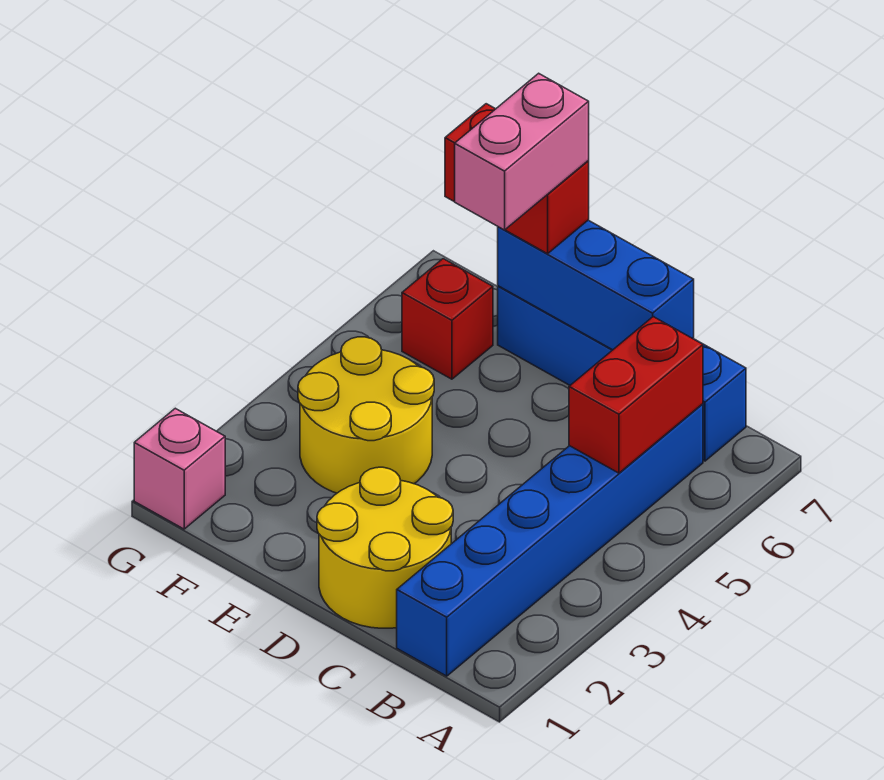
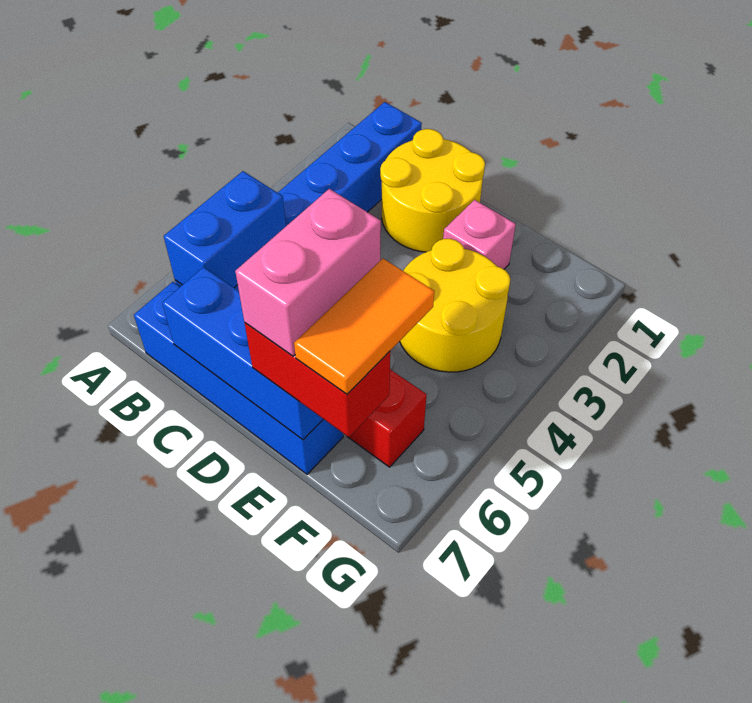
red 1x2 brick [569,317,703,473] -> blue 1x2 brick [164,171,286,288]
none -> orange 1x2 tile [294,259,434,394]
pink 1x1 brick [134,408,225,529] -> pink 1x1 brick moved to [443,200,516,269]

